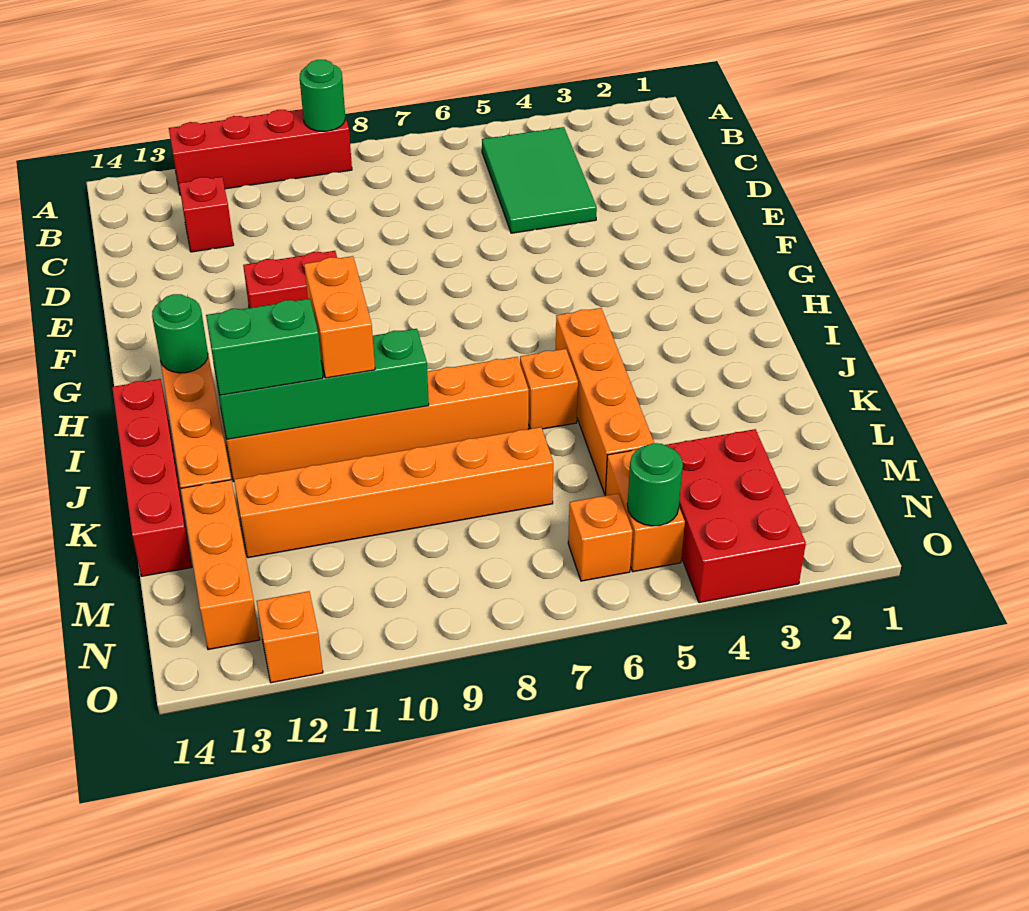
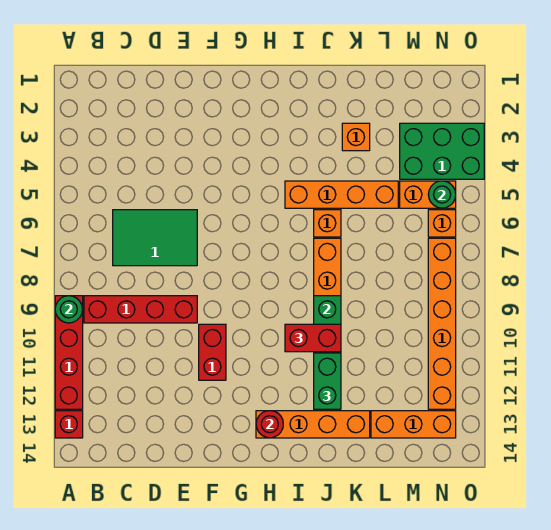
green 2x3 tile [482,127,597,233] -> green 2x3 tile moved to [113,210,197,266]
red 1x1 brick [179,177,234,252] -> red 1x1 brick moved to [55,411,83,438]
green 1x1 round brick [152,294,208,373] -> red 1x1 round brick [256,411,283,438]
orange 1x2 brick [304,256,375,378] -> red 1x2 brick [285,324,341,352]
red 1x4 brick [112,379,192,576] -> red 1x4 brick moved to [84,296,197,323]
orange 1x6 brick [234,427,553,558] -> orange 1x6 brick moved to [428,238,456,409]
red 2x3 brick [665,429,806,603] -> green 2x3 brick [400,123,484,179]
orange 1x1 brick [257,591,323,683] -> orange 1x1 brick moved to [342,123,370,151]

